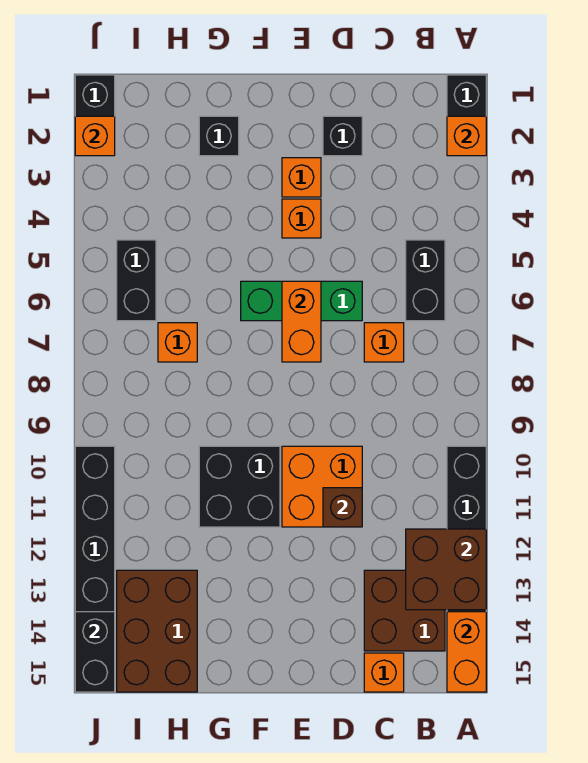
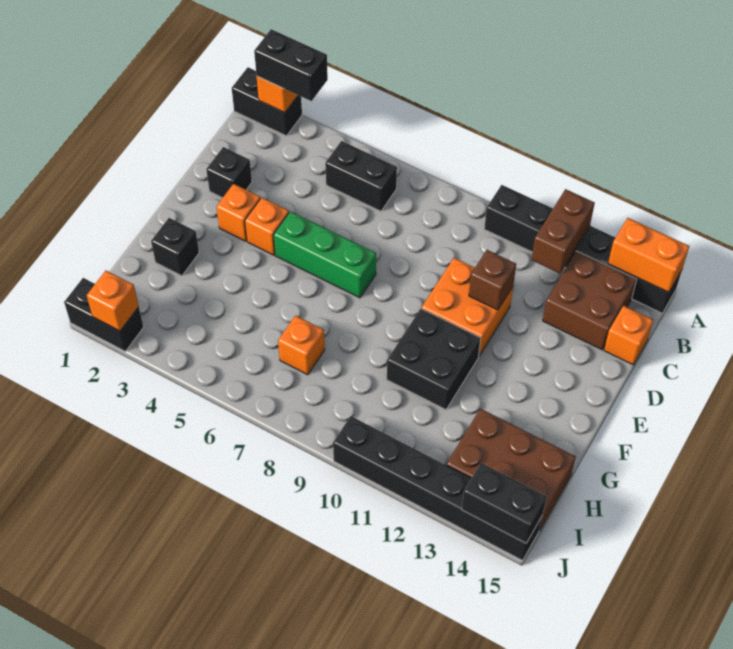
brown 2x2 brick [406,529,486,610] -> brown 1x2 brick [531,189,595,273]
orange 1x1 brick [364,323,404,362] -> none
green 1x3 brick [241,281,362,321] -> green 1x3 brick turned to [274,211,376,298]
orange 1x2 brick [282,281,321,362] -> none
black 1x2 brick [117,240,156,321] -> black 1x2 brick moved to [254,29,328,101]

